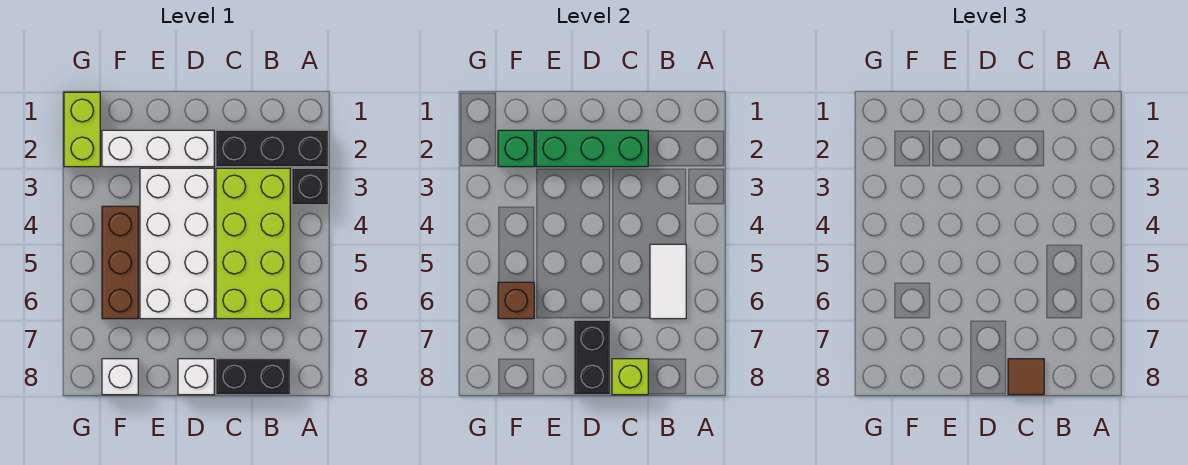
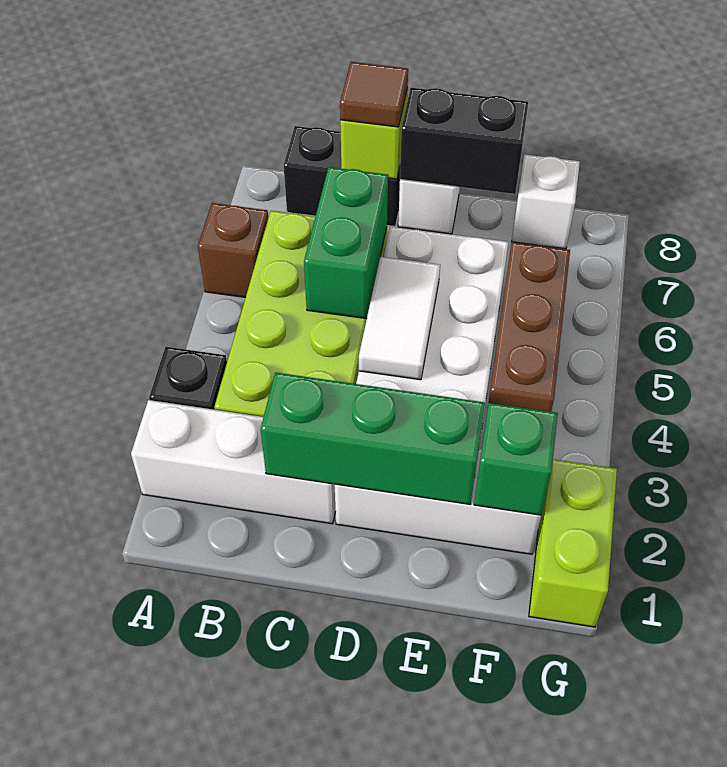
black 1x3 brick [216,130,328,167] -> white 1x3 brick [131,400,336,524]
white 1x2 tile [650,244,686,319] -> white 1x2 tile moved to [359,257,440,380]
none -> green 1x2 brick [304,167,388,319]
black 1x2 brick [574,320,610,395] -> black 1x2 brick turned to [400,88,528,194]
brown 1x1 brick [498,282,534,319] -> brown 1x1 brick moved to [198,203,268,297]

